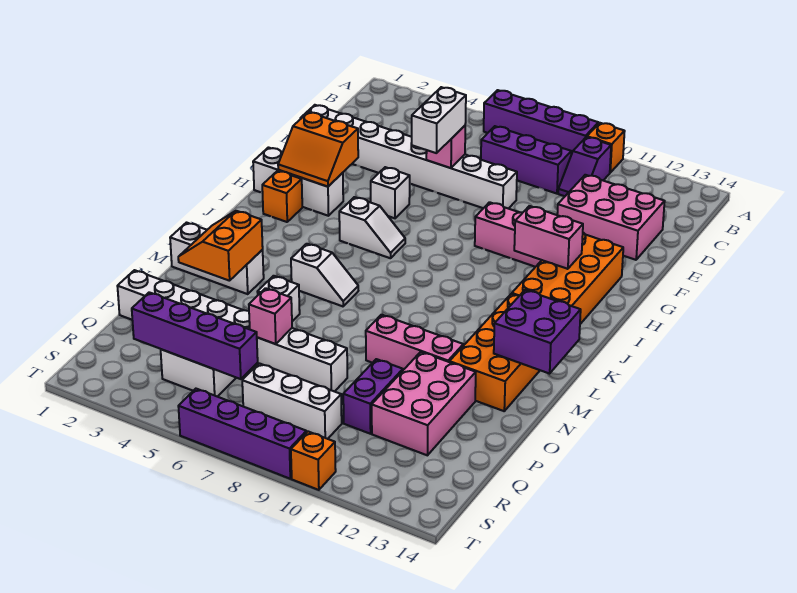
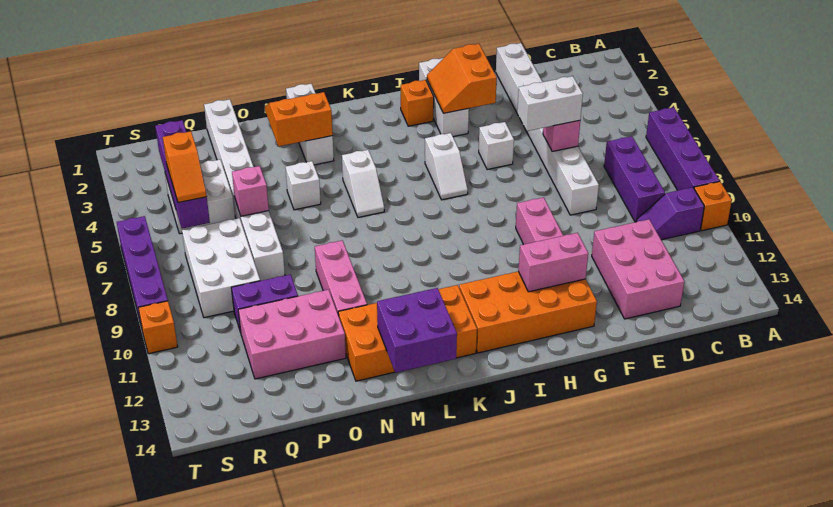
pink 1x2 brick [514,206,583,269] -> pink 1x2 brick turned to [518,233,588,292]
none -> orange 1x2 slope [163,131,207,203]
white 1x3 brick [242,363,342,439] -> white 2x3 brick [182,218,260,318]

